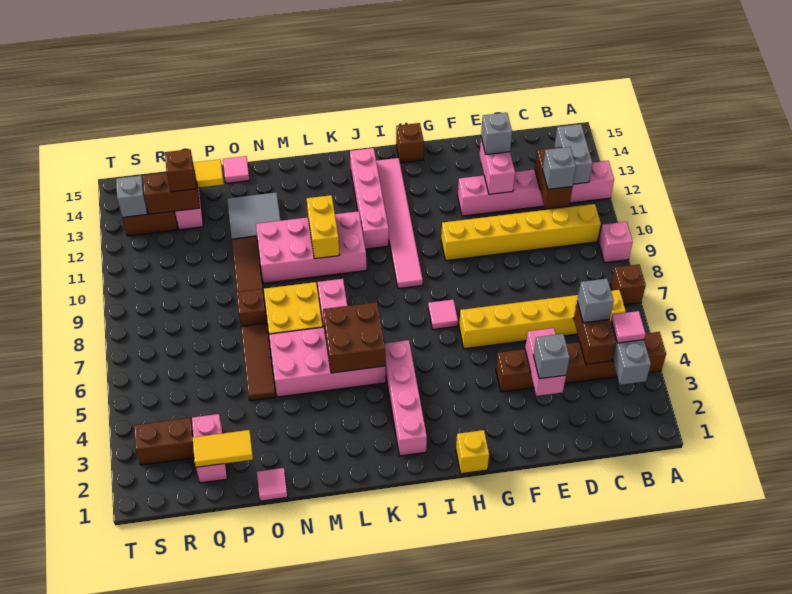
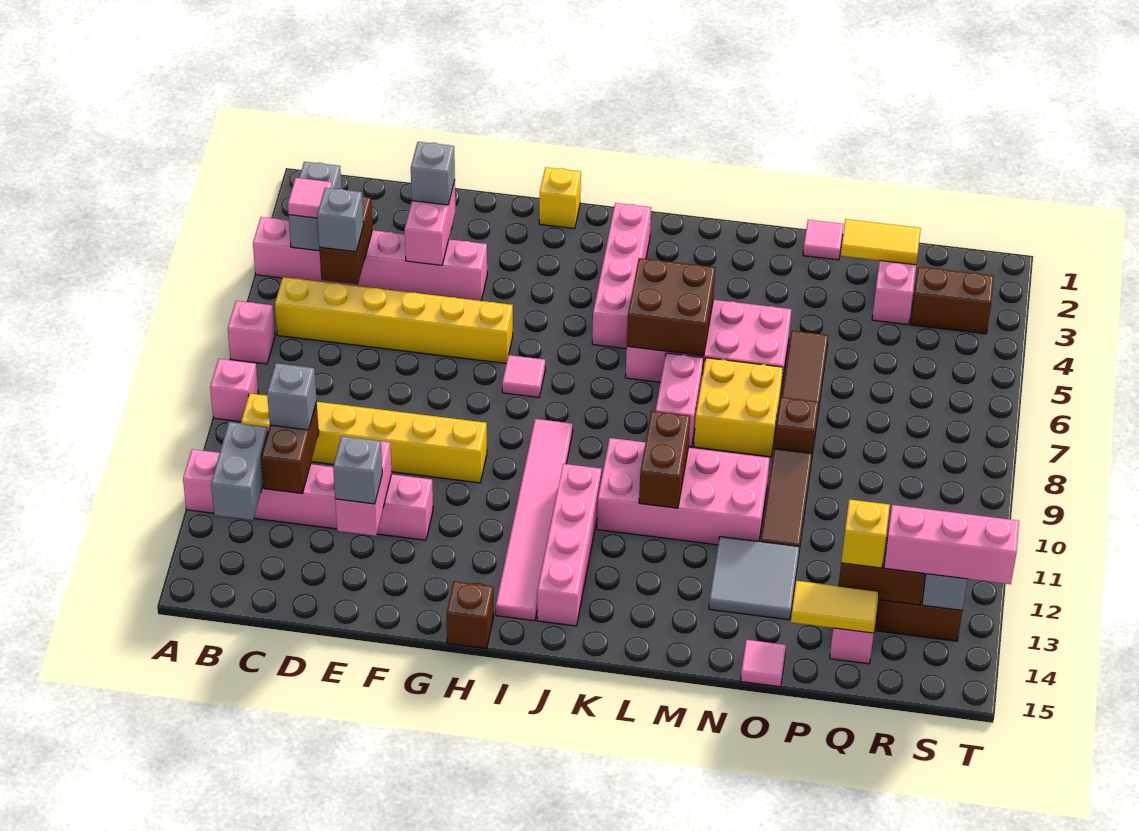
brown 1x6 brick [496,332,666,392] -> pink 1x6 brick [253,217,487,301]
brown 1x1 brick [611,264,646,305] -> pink 1x1 brick [228,301,275,364]
yellow 1x2 brick [307,195,340,259] -> brown 1x2 brick [639,411,690,508]
brown 1x1 brick [165,149,196,192] -> yellow 1x1 brick [841,499,890,568]
none -> pink 1x3 brick [884,505,1019,584]

